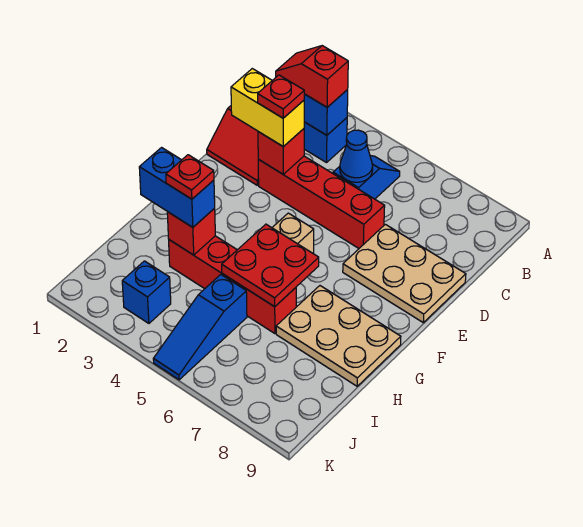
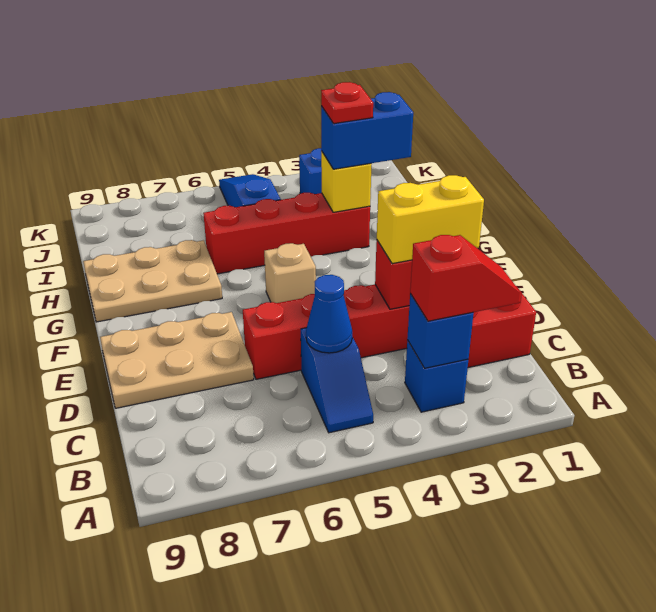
red 1x1 plate [258,75,304,118] -> none
red 2x2 plate [222,224,319,307] -> none
red 1x1 brick [167,208,215,255] -> yellow 1x1 brick [321,151,372,212]

